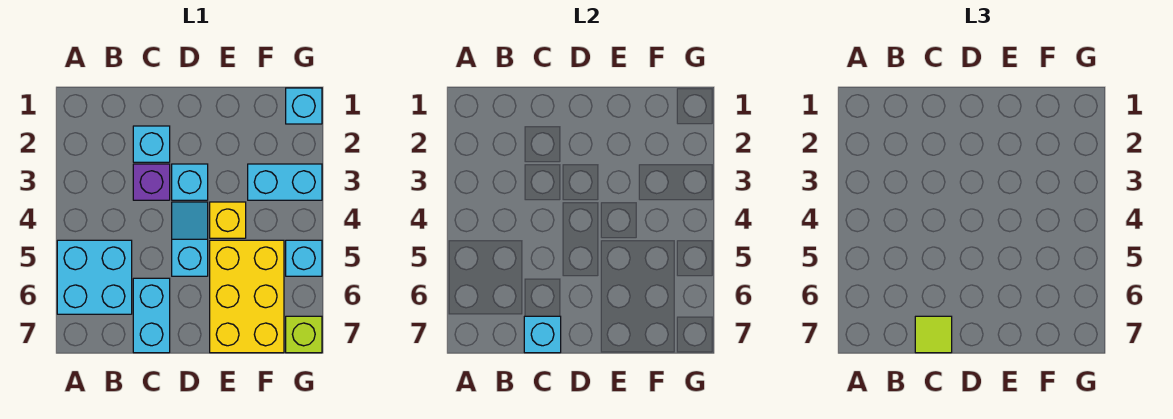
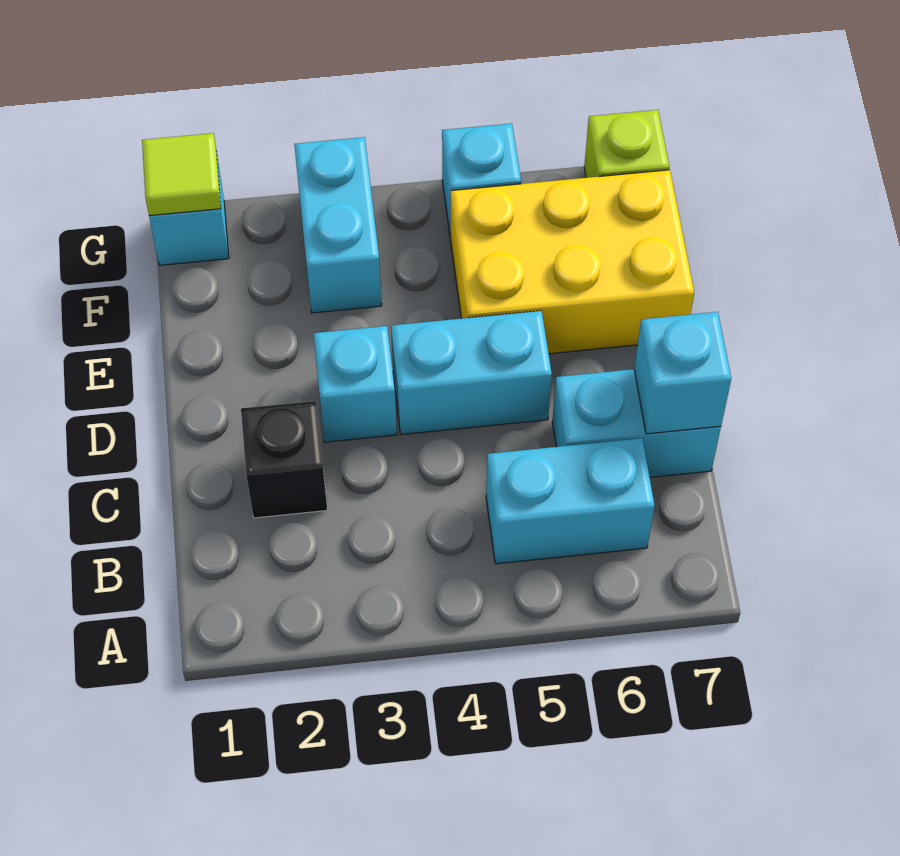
cyan 2x2 brick [57,240,132,314] -> cyan 1x2 brick [486,438,655,564]
cyan 1x1 brick [133,126,170,162] -> black 1x1 brick [241,401,327,518]
purple 1x1 brick [133,164,170,200] -> none
lime 1x1 tile [915,316,952,353] -> lime 1x1 tile moved to [142,133,221,216]
cyan 1x2 slope [172,202,208,276] -> cyan 1x2 brick [391,311,552,435]
yellow 1x1 brick [210,202,246,238] -> none

